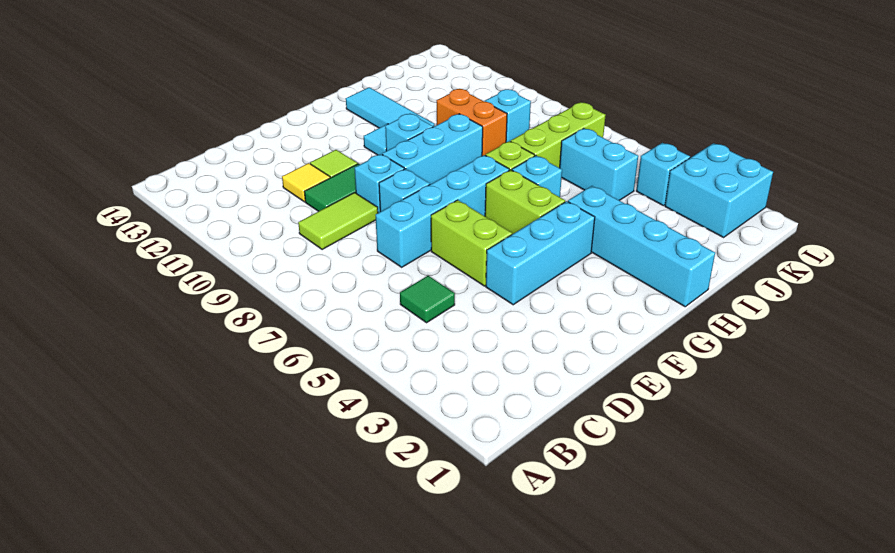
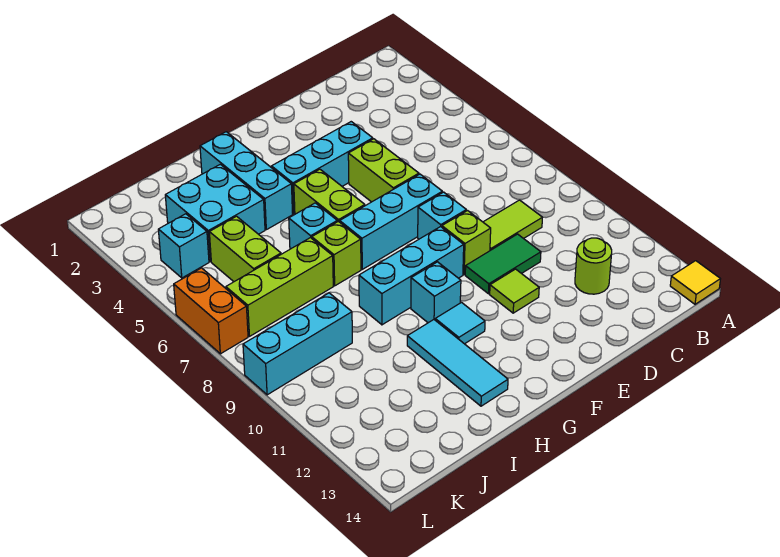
green 1x1 tile [400,276,455,323] -> none
none -> lime 1x1 round brick [575,238,612,294]
cyan 1x4 brick [376,155,509,267] -> cyan 1x3 brick [340,174,442,269]
yellow 1x1 tile [282,163,330,202] -> yellow 1x1 tile moved to [670,261,720,304]
cyan 1x1 brick [355,154,404,213] -> lime 1x1 brick [442,211,491,274]
cyan 1x4 brick [568,186,715,307] -> cyan 1x3 brick [200,132,293,230]
orange 1x2 brick [436,89,507,156] -> orange 1x2 brick moved to [174,268,248,354]
cyan 1x2 brick [560,128,638,200] -> lime 1x2 brick [209,216,281,282]
cyan 1x1 brick [485,89,531,142] -> cyan 1x3 brick [243,293,352,395]
cyan 2x2 brick [665,143,773,237] -> cyan 2x2 brick moved to [165,164,265,262]

